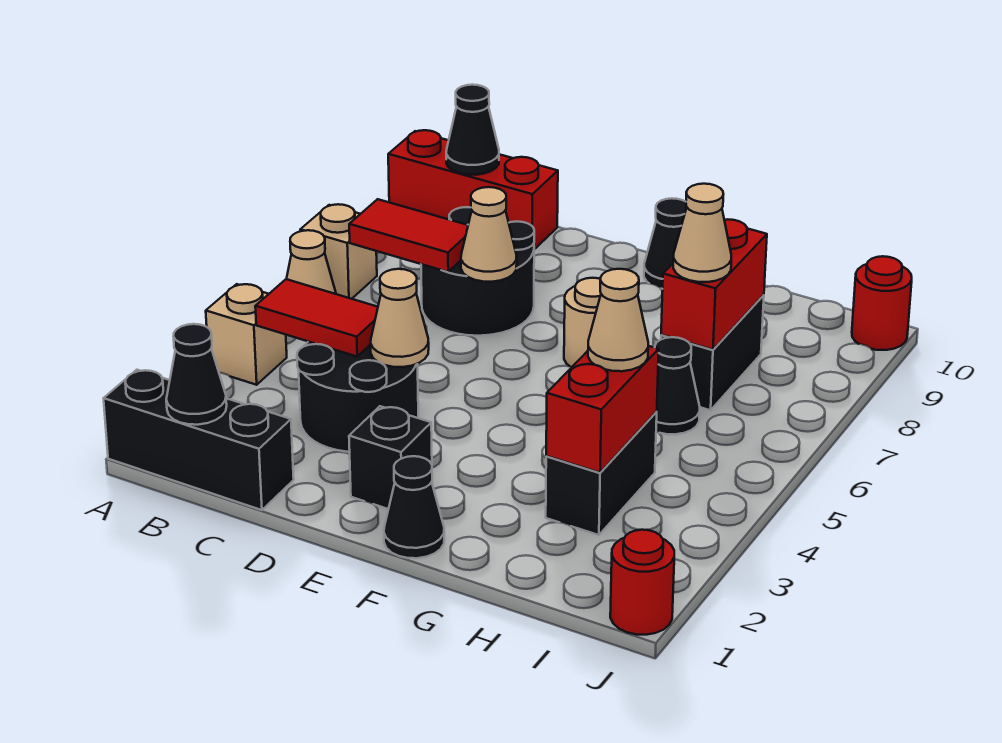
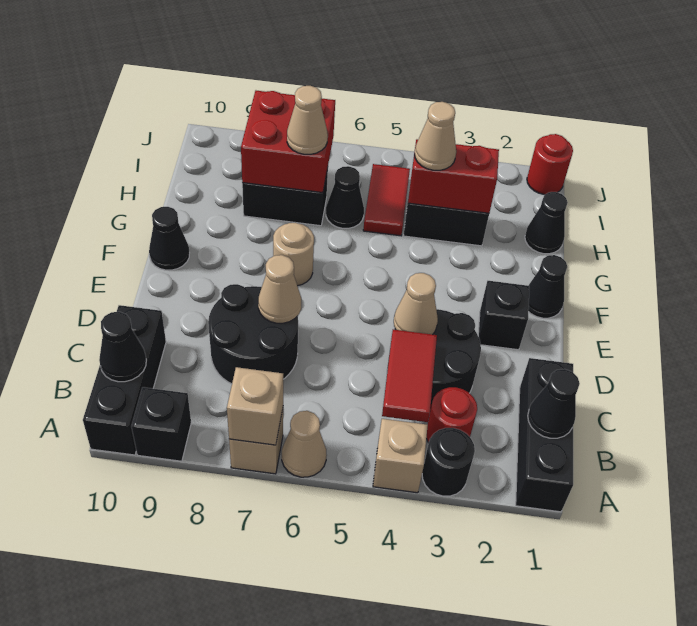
none -> black 1x1 round brick [422,428,475,496]
none -> tan 1x1 brick [227,367,283,445]
none -> black 1x1 brick [131,387,191,461]
red 1x3 brick [388,130,558,249] -> black 1x3 brick [83,305,166,455]
red 1x2 tile [349,199,468,272] -> red 1x2 tile moved to [363,164,410,236]
none -> black 1x1 cone [525,192,568,254]
red 1x2 brick [661,219,767,350] -> red 2x2 brick [241,91,335,193]
red 1x1 round brick [852,256,912,350] -> red 1x1 round brick moved to [426,387,477,443]

